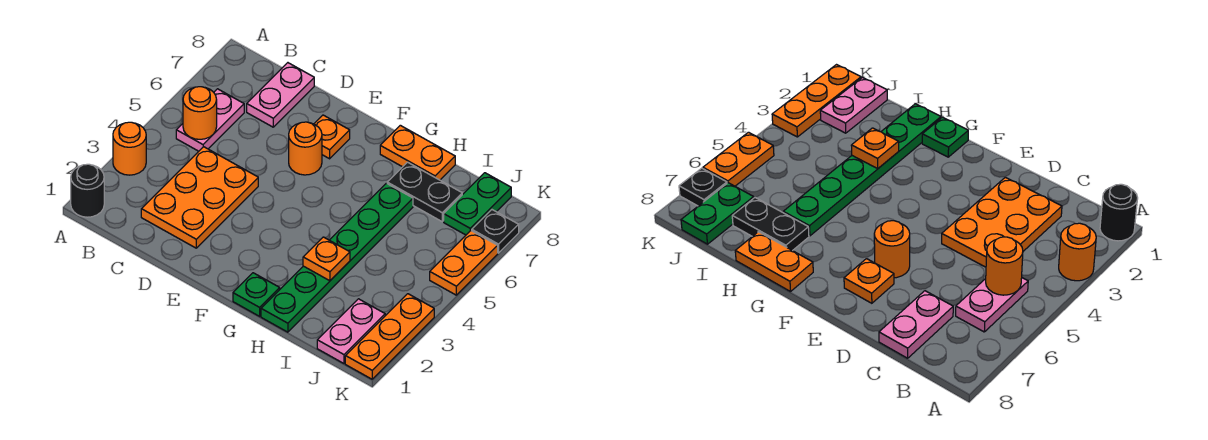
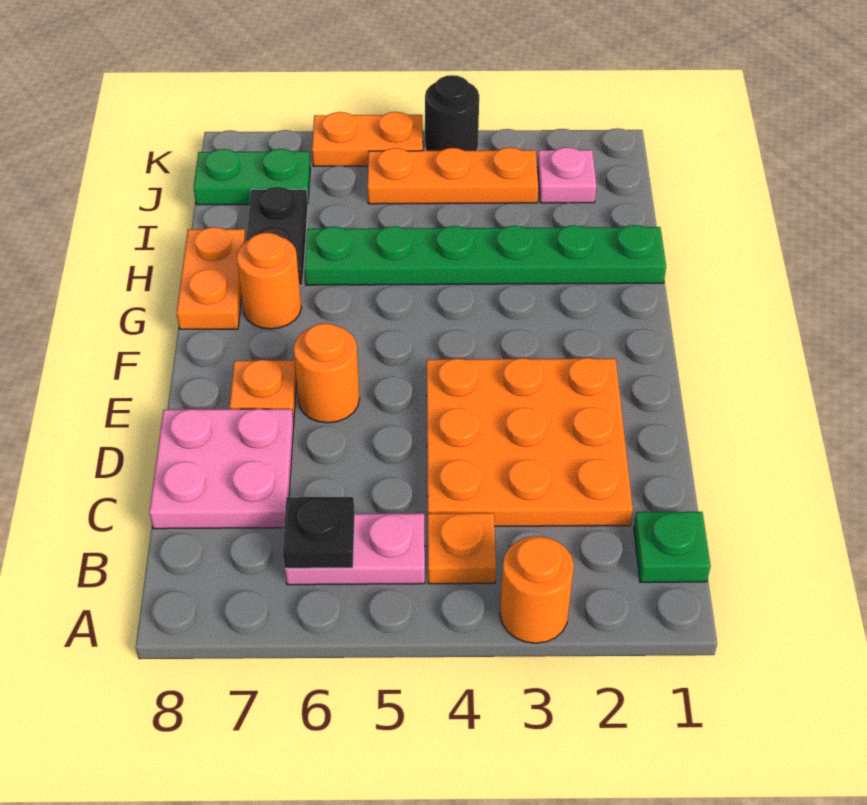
black 1x1 round brick [71,164,104,217] -> black 1x1 round brick moved to [425,75,479,151]
orange 1x1 round brick [183,87,217,139] -> orange 1x1 round brick moved to [237,233,301,329]
orange 2x3 plate [141,147,258,248] -> orange 3x3 plate [427,358,633,526]
pink 1x2 plate [247,63,314,127] -> pink 2x2 plate [149,409,294,529]
green 1x1 plate [233,273,280,316] -> green 1x1 plate moved to [634,512,710,582]
orange 1x1 plate [303,237,350,281] -> orange 1x1 plate moved to [428,513,496,584]
pink 1x2 plate [317,299,385,363] -> pink 1x1 plate [537,147,596,203]
orange 1x3 plate [345,294,434,379] -> orange 1x3 plate moved to [368,148,539,204]
black 1x1 plate [472,210,519,253] -> black 1x1 plate moved to [283,497,355,568]

